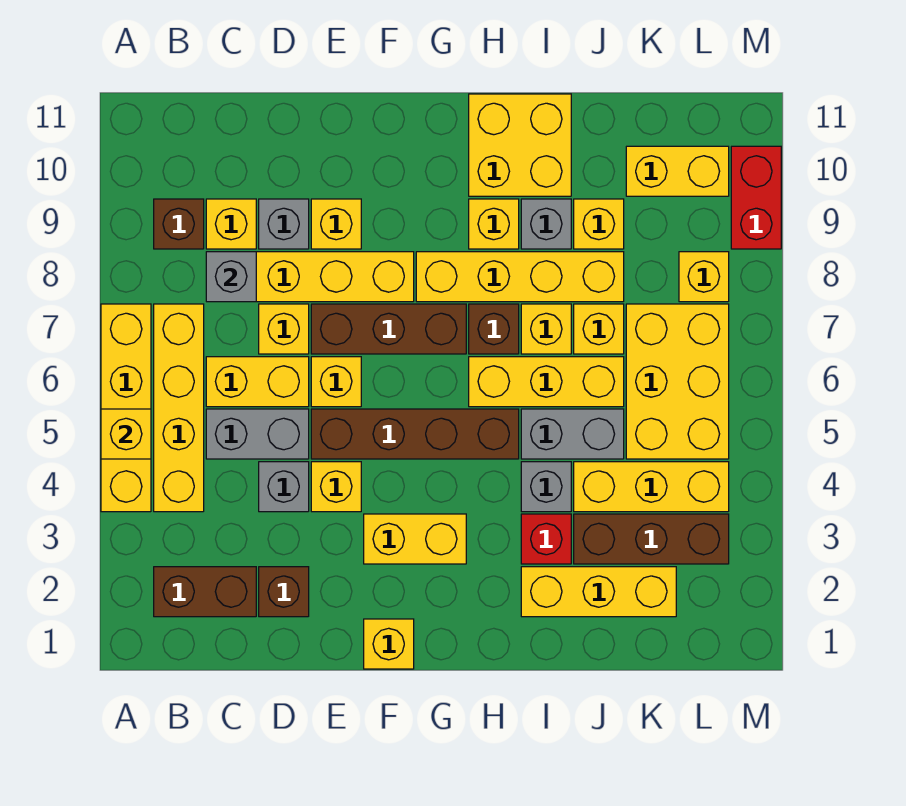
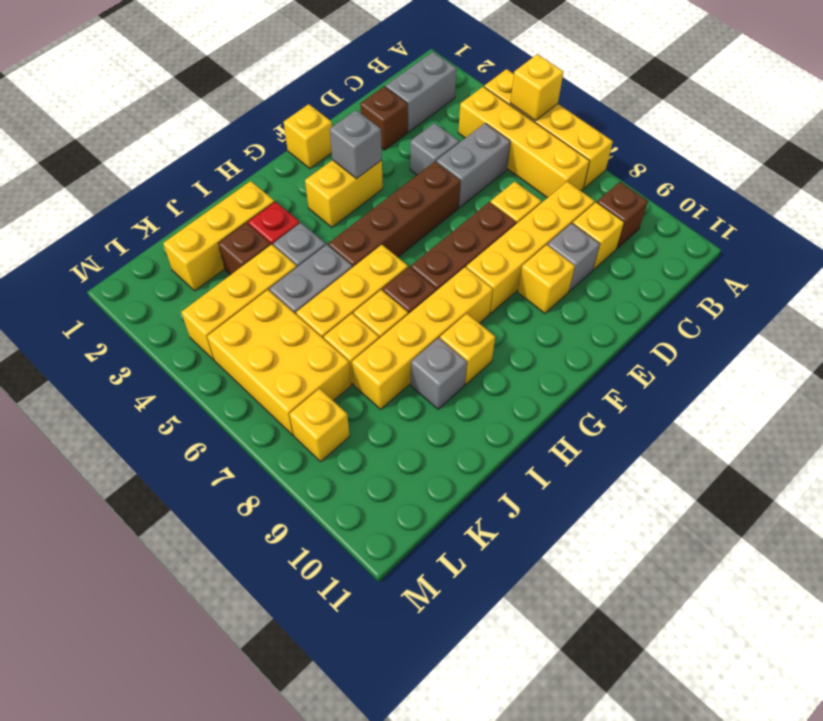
brown 1x2 brick [154,567,256,617] -> grey 1x2 brick [385,52,457,132]
yellow 1x2 brick [206,357,309,407] -> none
grey 1x1 brick [206,252,256,302] -> grey 1x1 brick moved to [330,110,382,179]
yellow 1x1 brick [311,462,361,512] -> none
yellow 1x1 brick [311,357,361,407] -> none
yellow 2x2 brick [469,94,571,196] -> none
brown 1x3 brick [574,514,729,564] -> brown 1x1 brick [218,223,271,275]
yellow 1x1 brick [574,199,624,249] -> none
yellow 1x2 brick [626,146,729,196] -> none
red 1x2 brick [731,146,781,249] -> none

